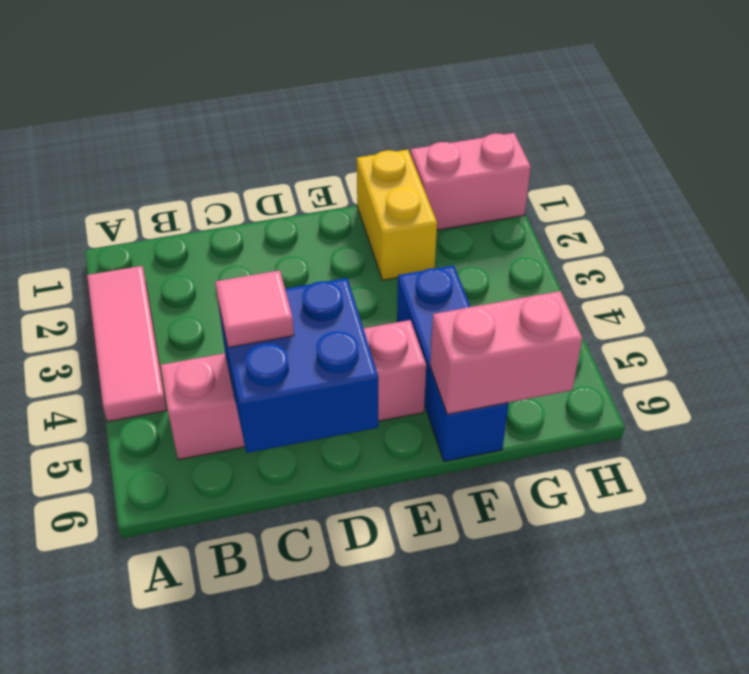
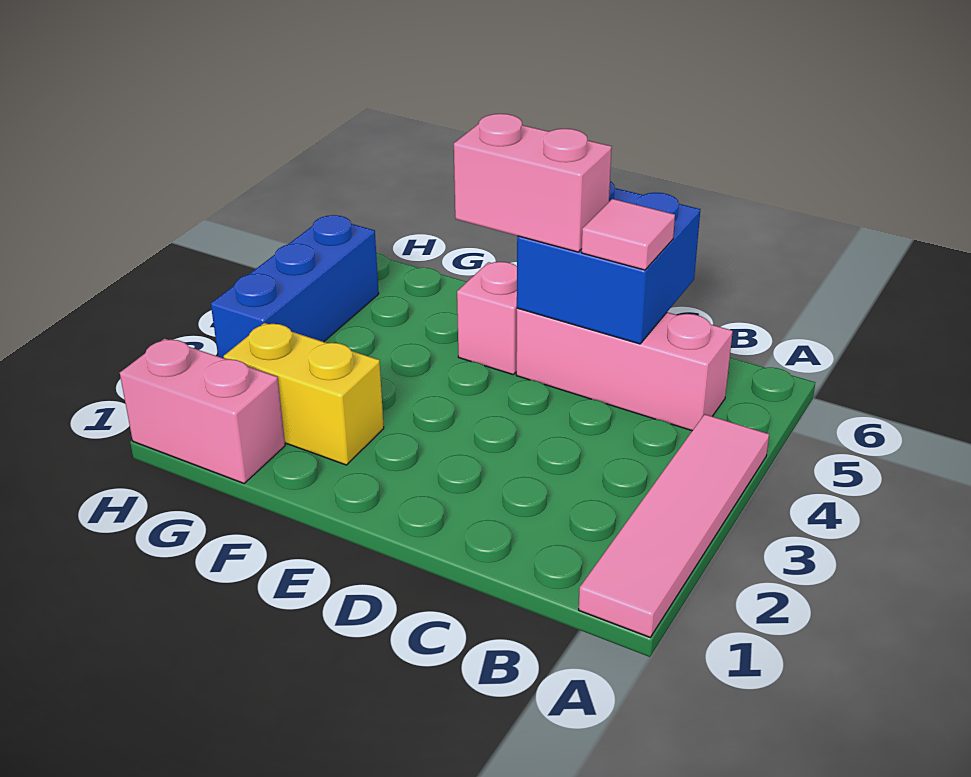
pink 1x3 tile [87,266,167,422] -> pink 1x4 tile [579,414,769,637]
yellow 1x2 brick [357,150,437,280] -> yellow 1x2 brick turned to [224,323,384,465]
blue 1x3 brick [397,265,509,462] -> blue 1x3 brick moved to [211,215,379,358]
pink 1x2 brick [430,291,582,414] -> pink 1x2 brick moved to [454,114,612,252]

